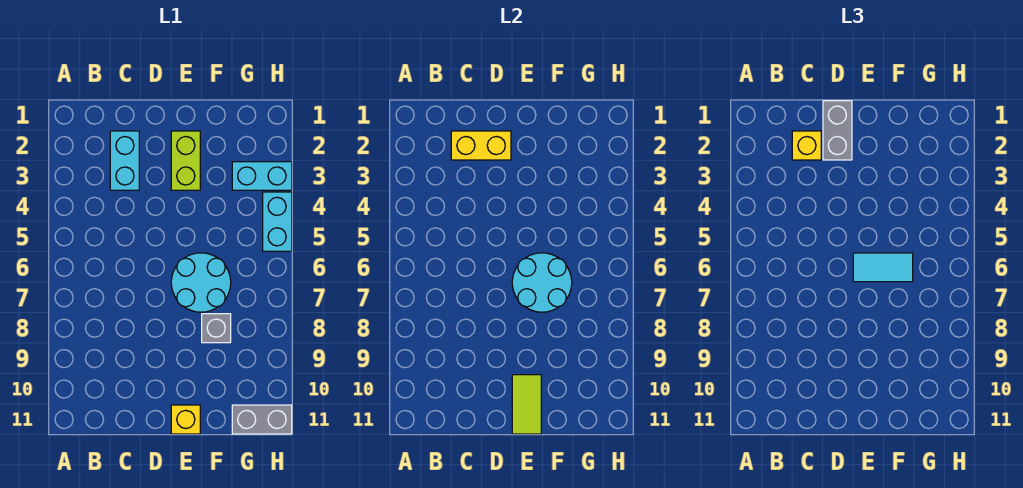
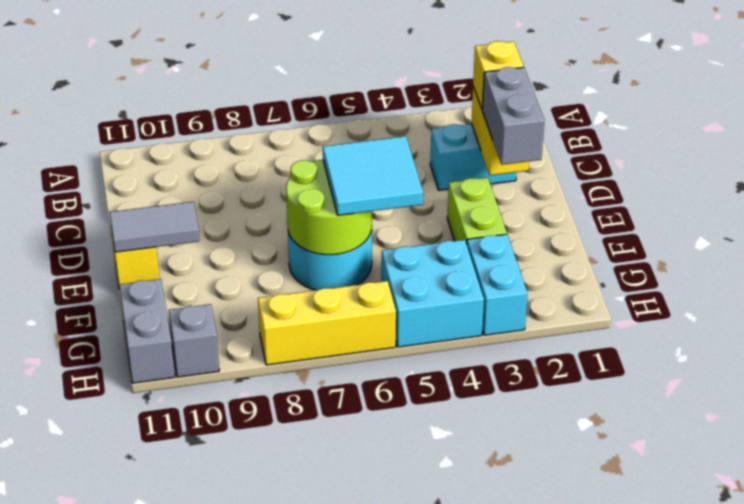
grey 1x2 brick [823,101,852,160] -> grey 1x2 brick turned to [482,67,545,165]
lime 1x2 brick [171,131,200,190] -> lime 1x2 brick turned to [447,177,507,244]
cyan 2x2 round brick [512,253,572,312] -> lime 2x2 round brick [286,160,372,255]
cyan 1x2 tile [853,253,913,282] -> cyan 2x2 tile [323,136,423,215]
lime 1x2 tile [512,375,541,434] -> grey 1x2 tile [109,202,200,252]
grey 1x1 brick [202,314,231,343] -> grey 1x1 brick moved to [169,304,219,377]
cyan 1x2 brick [263,192,292,251] -> cyan 2x2 brick [381,240,484,347]
none -> yellow 1x3 brick [258,281,396,365]

